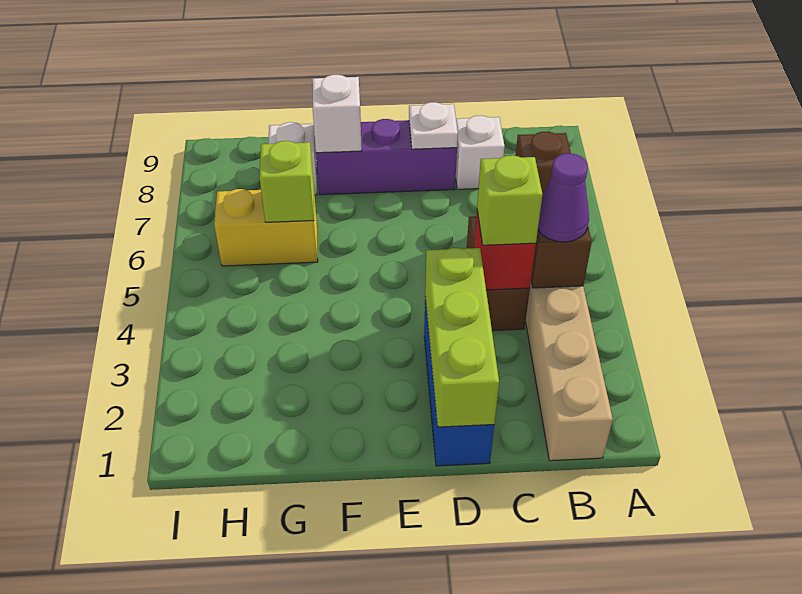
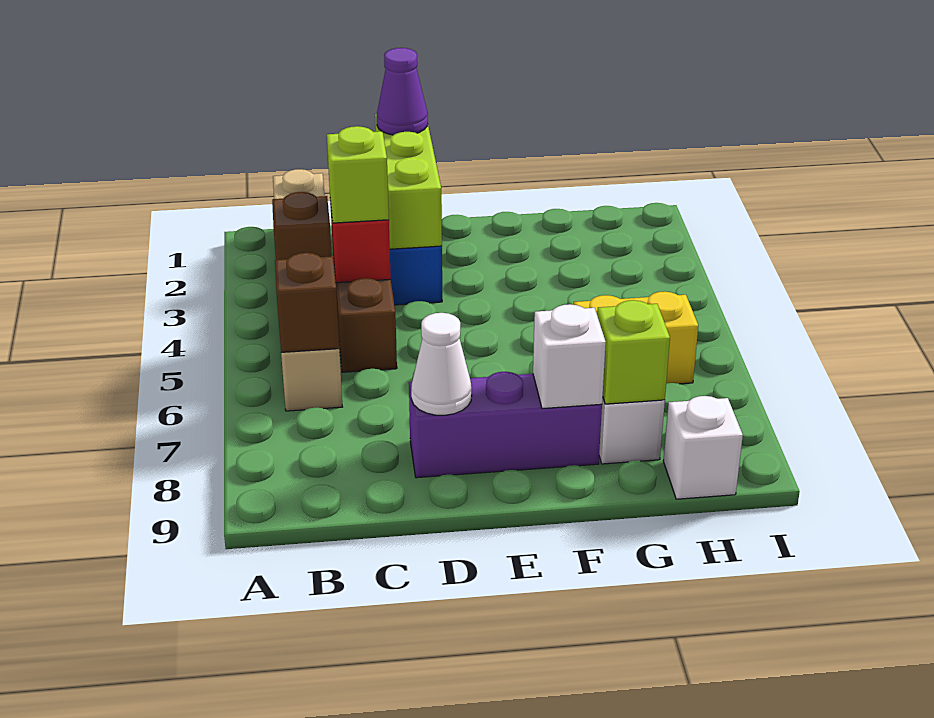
purple 1x1 cone [538,153,589,242] -> purple 1x1 cone moved to [377,48,428,135]
white 1x1 brick [456,116,505,189] -> white 1x1 brick moved to [663,396,743,499]
white 1x1 plate [409,102,458,149] -> white 1x1 cone [411,313,472,415]
lime 1x1 brick [259,141,314,222] -> lime 1x1 brick moved to [597,300,670,404]

